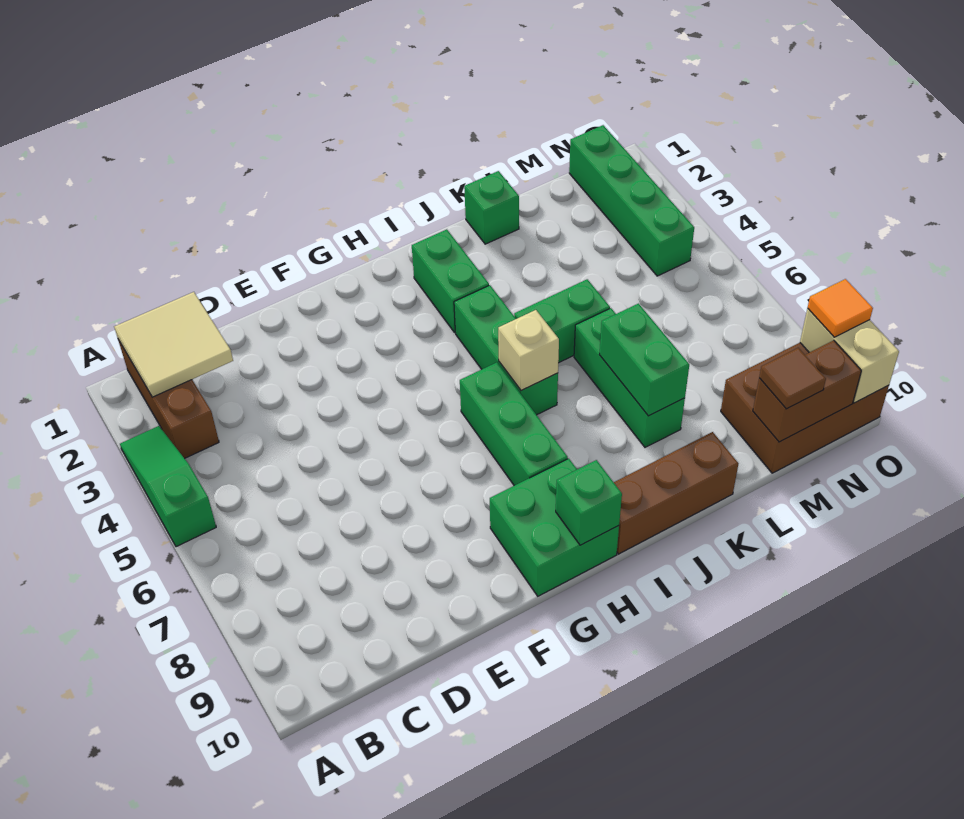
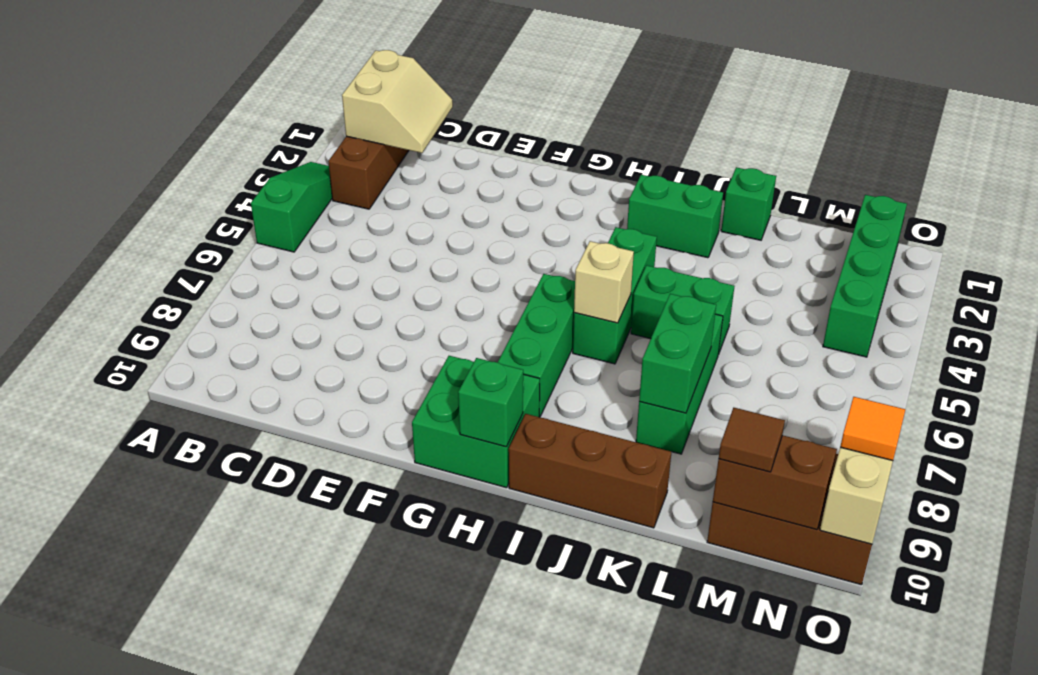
tan 2x2 tile [114,292,233,397] -> tan 2x2 slope [342,50,453,153]
green 1x2 brick [412,230,489,332] -> green 1x2 brick turned to [627,175,723,258]

